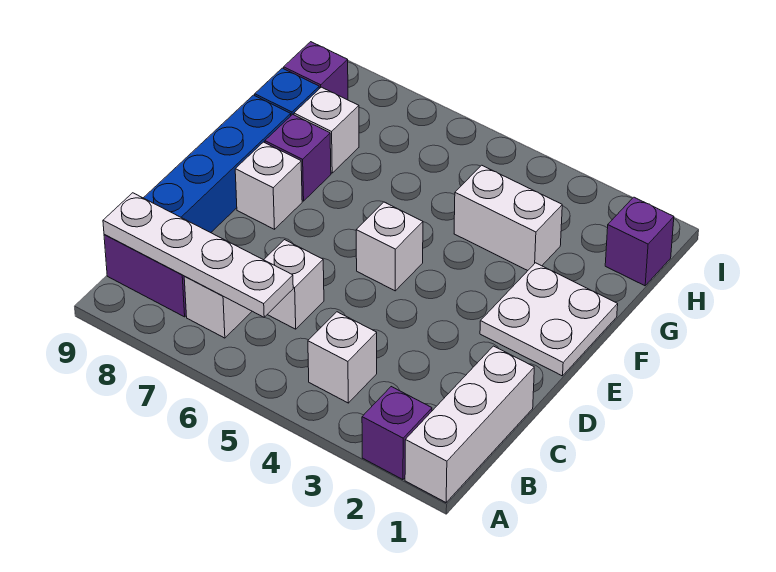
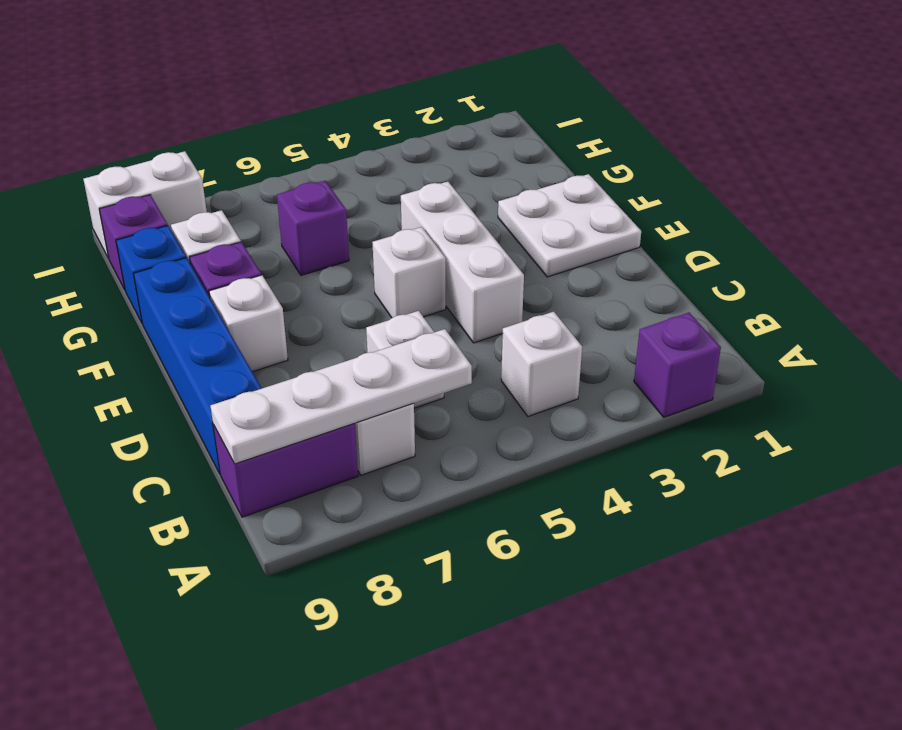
white 1x3 brick [405,346,534,502] -> white 1x3 brick moved to [401,182,524,343]
white 1x2 brick [454,165,562,270] -> white 1x2 brick moved to [84,151,207,258]
purple 1x1 brick [605,197,674,286] -> purple 1x1 brick moved to [277,181,349,275]

